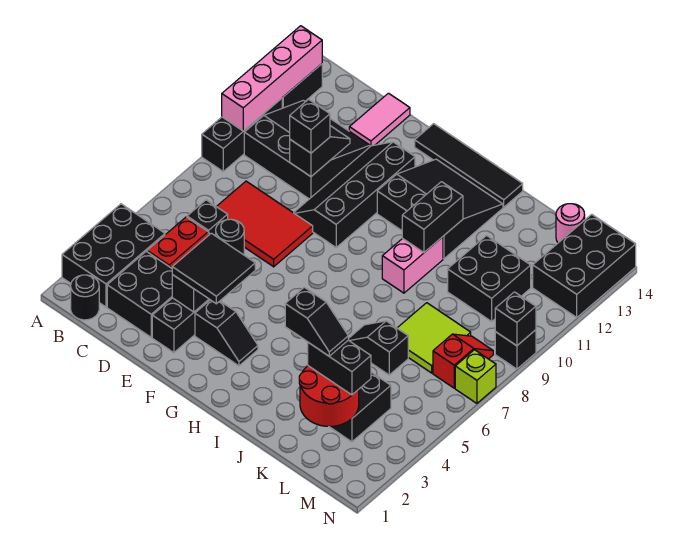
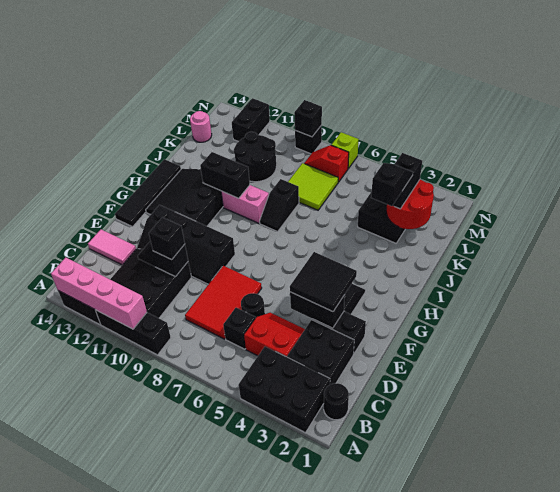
black 1x2 slope [348,321,408,375] -> black 1x2 slope moved to [260,179,299,232]
black 2x2 brick [448,236,531,321] -> black 2x2 round brick [234,132,276,182]
black 2x3 brick [533,214,636,317] -> black 1x2 brick [232,98,270,141]

